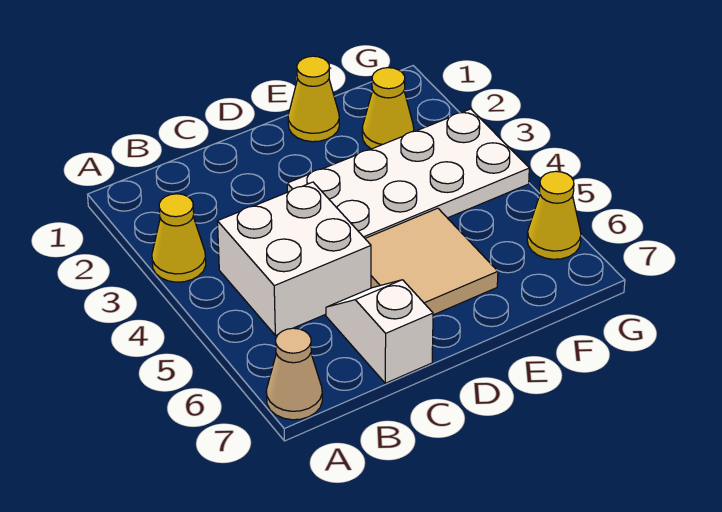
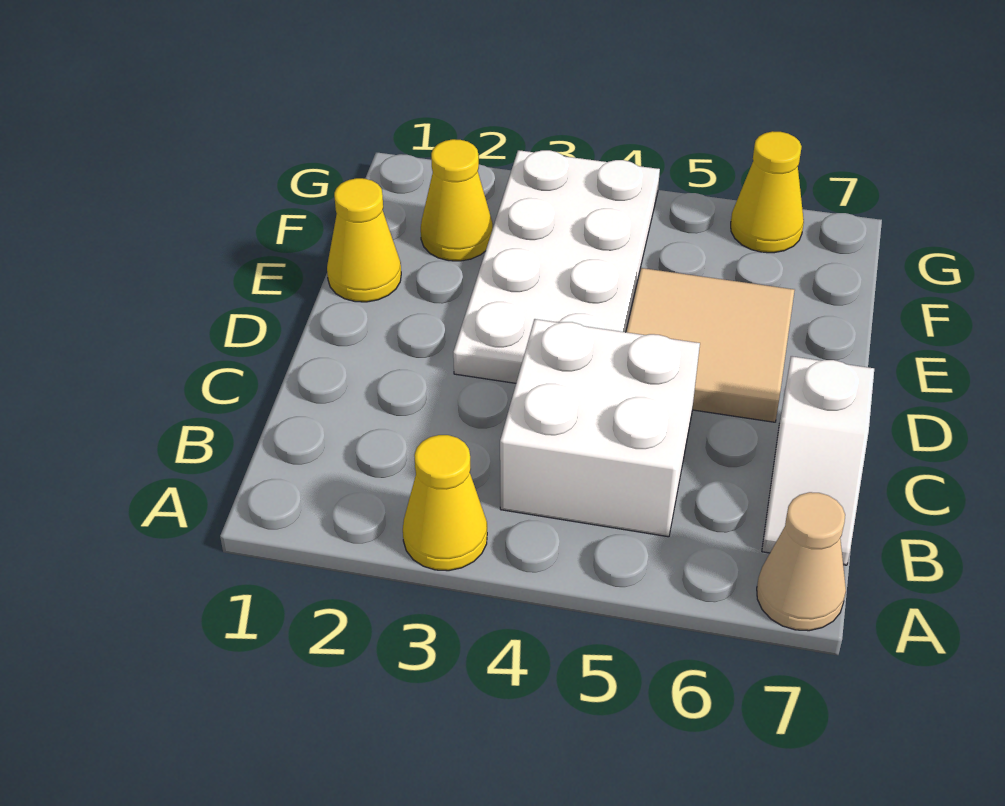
white 1x2 slope [326,280,433,383] -> white 1x2 slope turned to [762,356,874,565]

